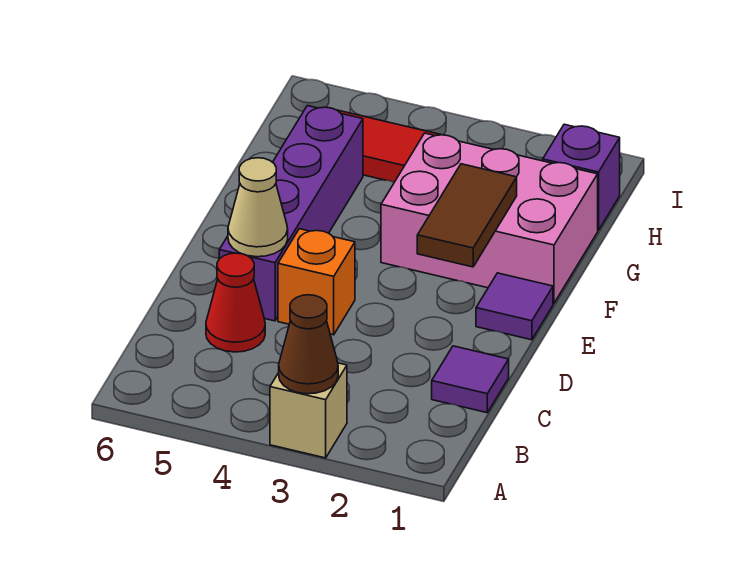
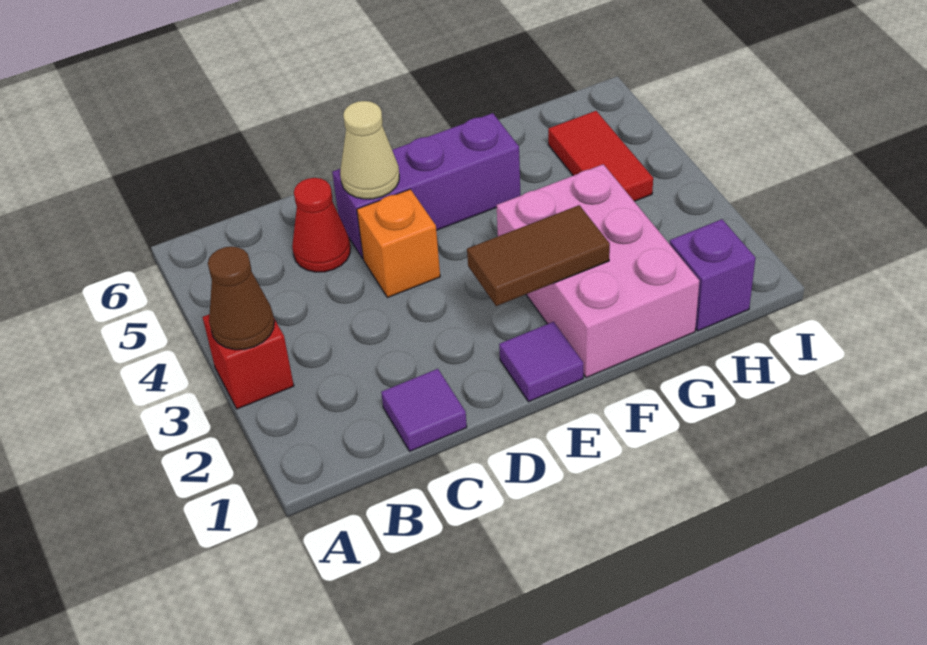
tan 1x1 brick [270,363,347,458] -> red 1x1 brick [203,314,294,409]
purple 1x4 brick [219,106,363,321] -> purple 1x3 brick [332,113,521,259]

